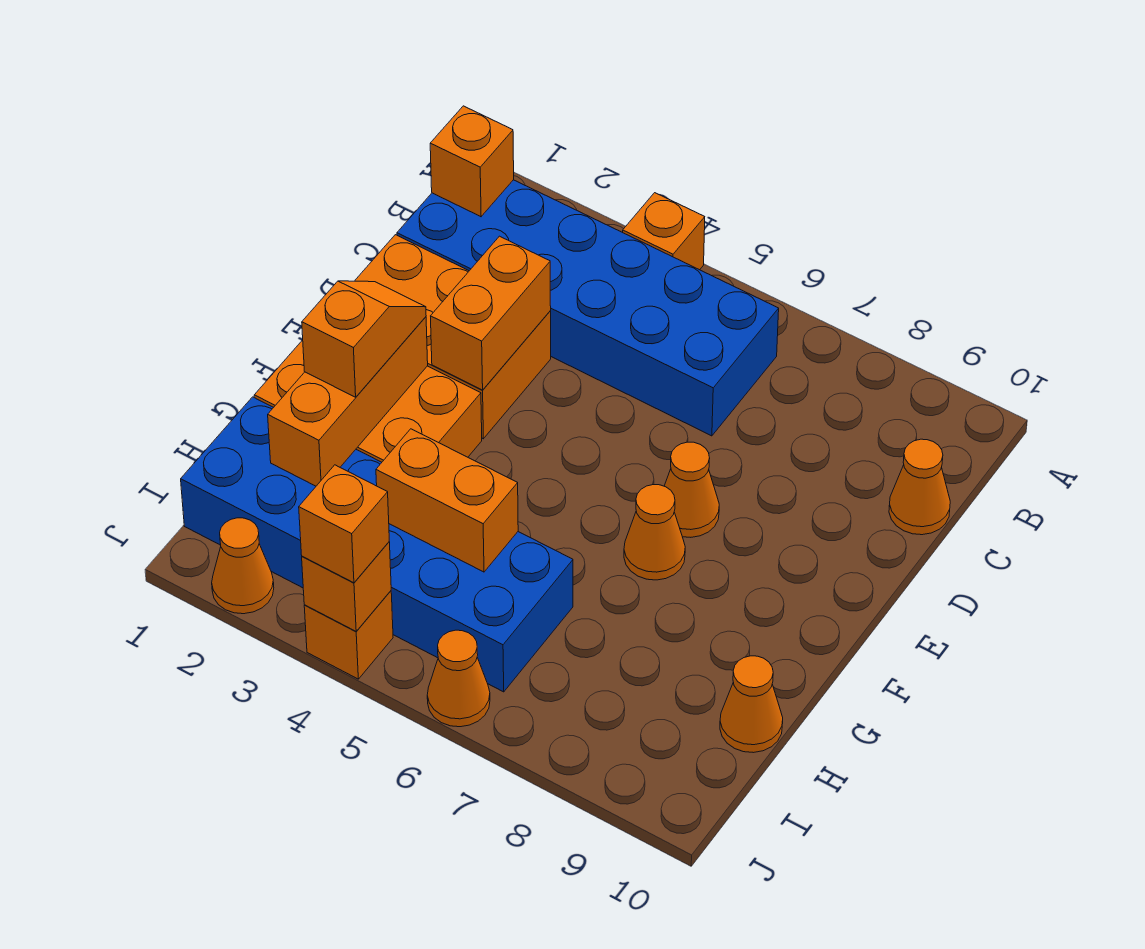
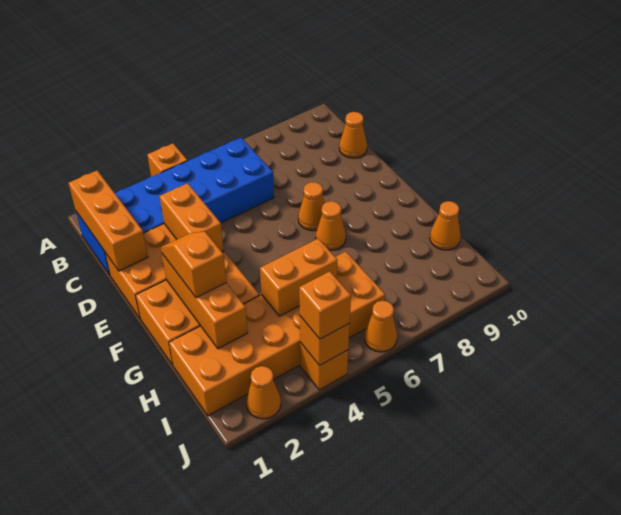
orange 1x1 brick [430,106,514,217] -> orange 1x3 brick [69,171,148,271]
blue 2x6 brick [181,397,573,692] -> orange 2x6 brick [169,252,385,416]

